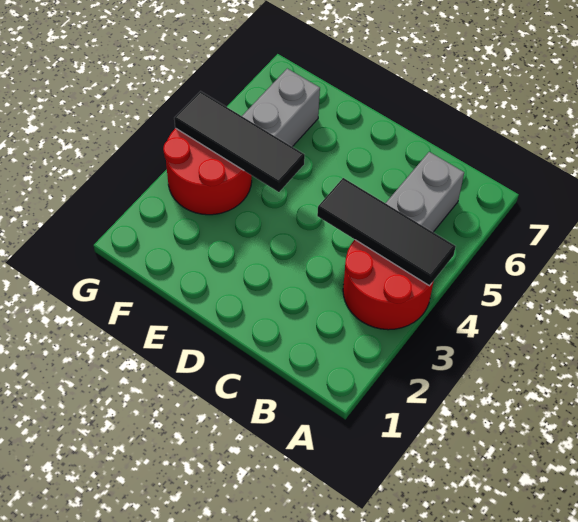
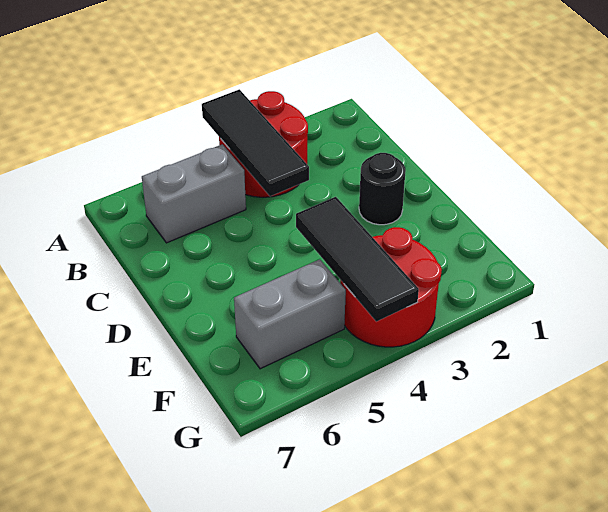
none -> black 1x1 round brick [359,153,406,225]

